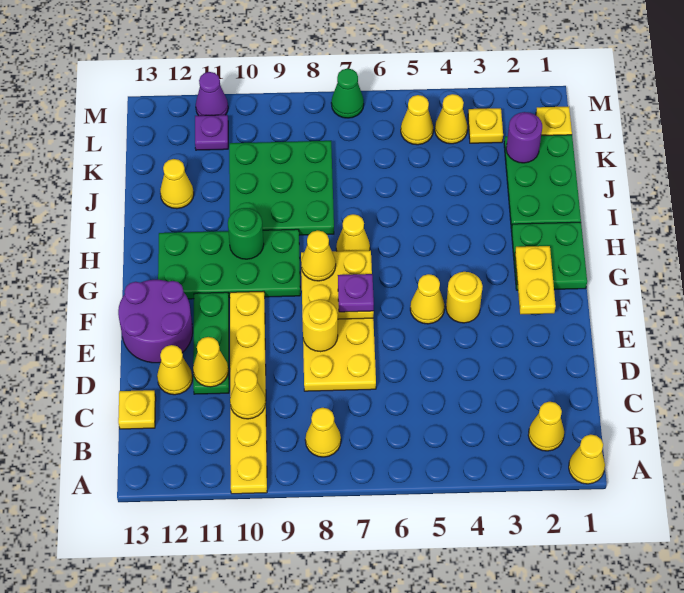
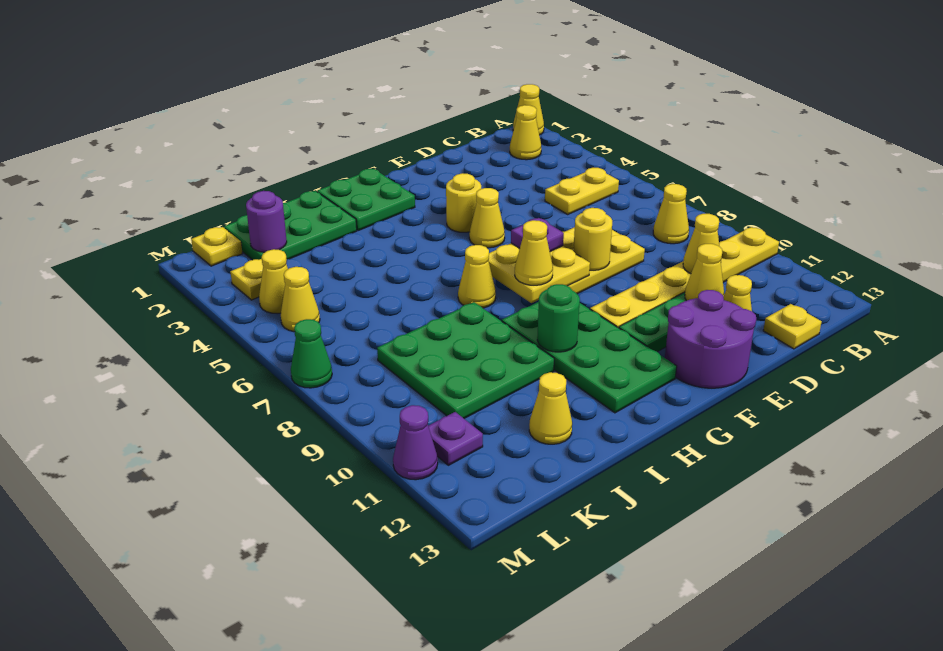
yellow 1x2 plate [515,246,556,314] -> yellow 1x2 plate moved to [545,168,619,214]

